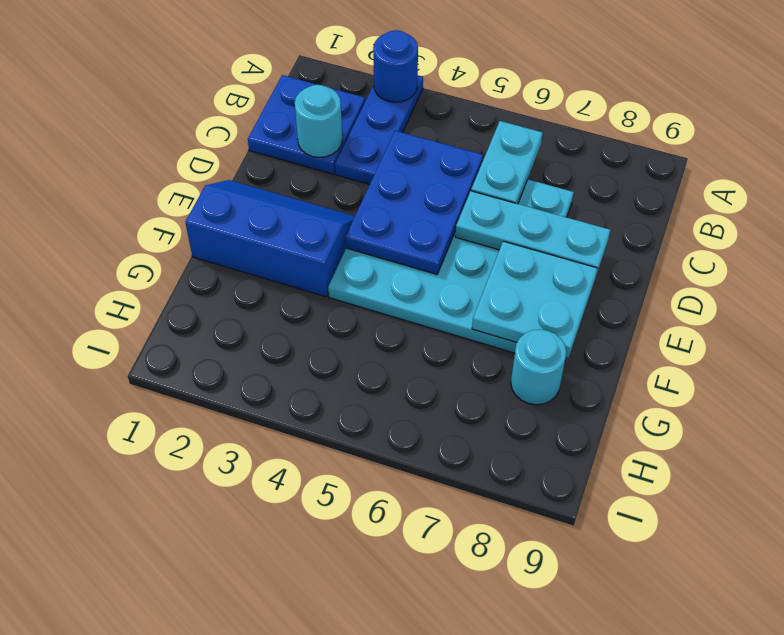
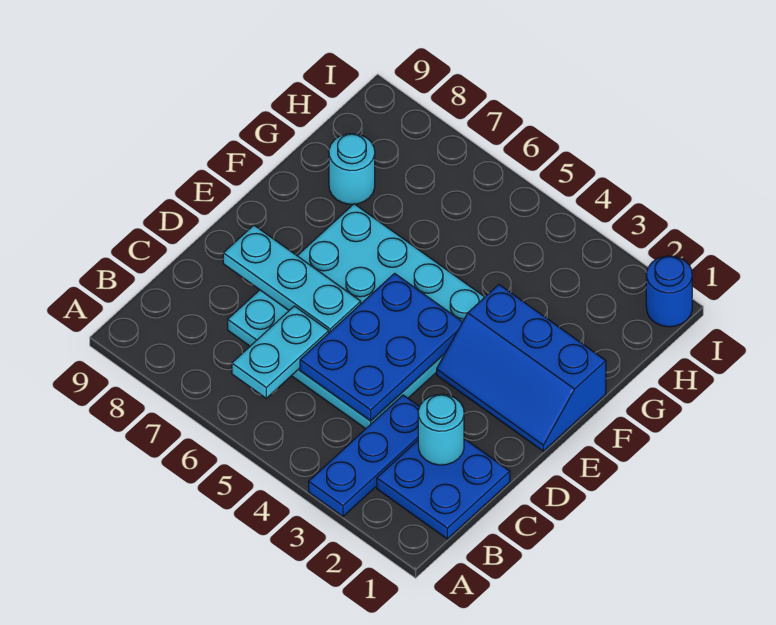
blue 1x1 round brick [373,30,418,102] -> blue 1x1 round brick moved to [646,256,692,327]
cyan 2x2 plate [472,241,598,358] -> none

